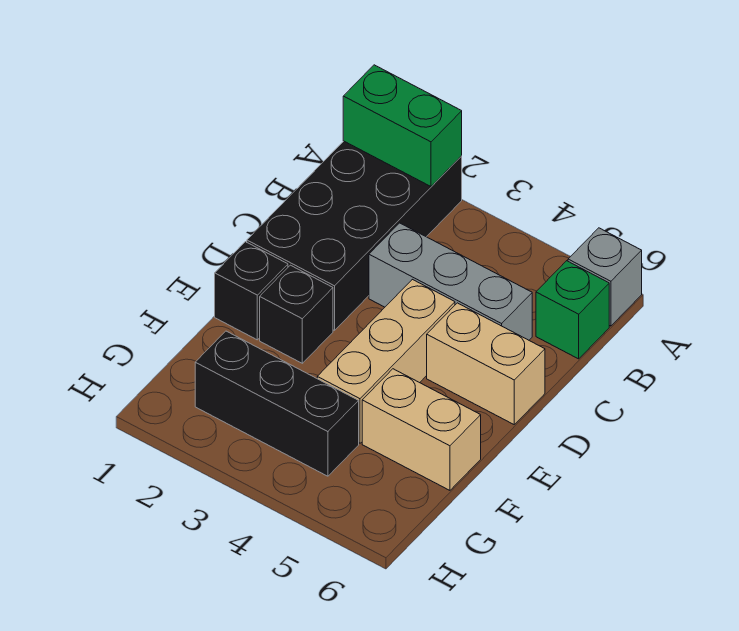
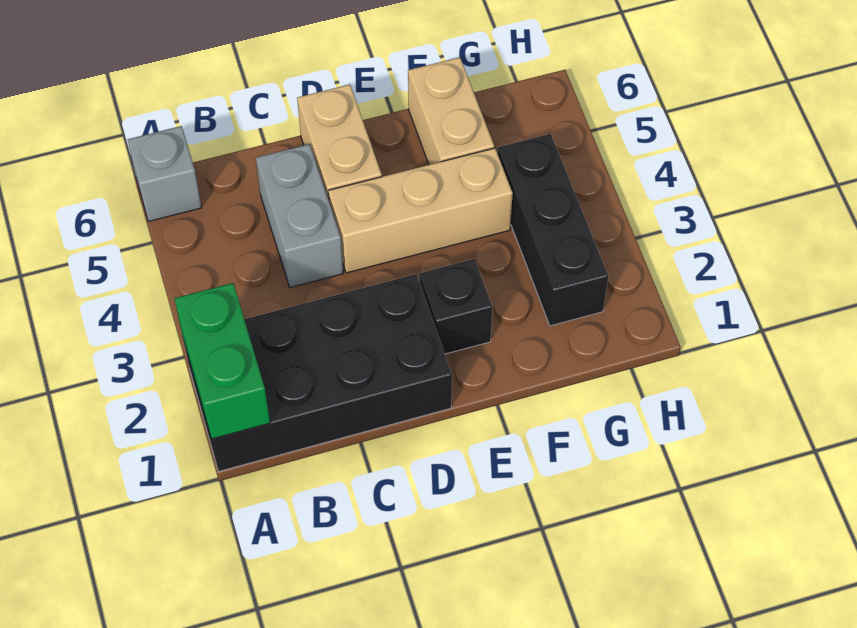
green 1x1 brick [536,261,609,359] -> none
grey 1x3 brick [369,223,532,340] -> grey 1x2 brick [256,144,343,288]
black 1x1 brick [215,242,288,340] -> none

